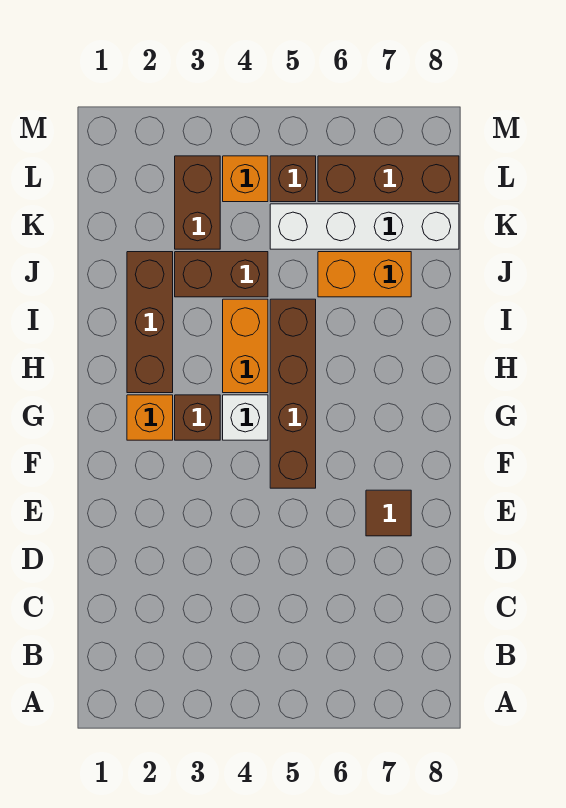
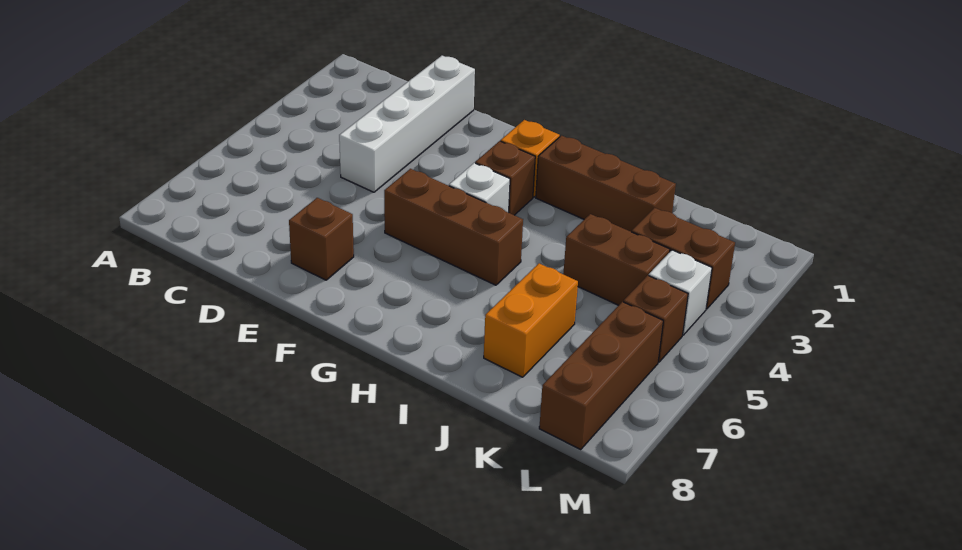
brown 1x1 tile [366,490,411,536] -> brown 1x1 brick [289,198,354,280]
brown 1x4 brick [270,299,316,488] -> brown 1x3 brick [384,169,523,285]
orange 1x2 brick [223,299,268,393] -> none
brown 1x2 brick [175,252,268,297] -> brown 1x2 brick turned to [563,214,670,305]
white 1x4 brick [270,204,459,249] -> white 1x4 brick moved to [339,56,475,192]
orange 1x1 brick [223,156,268,202] -> white 1x1 brick [649,250,712,335]

